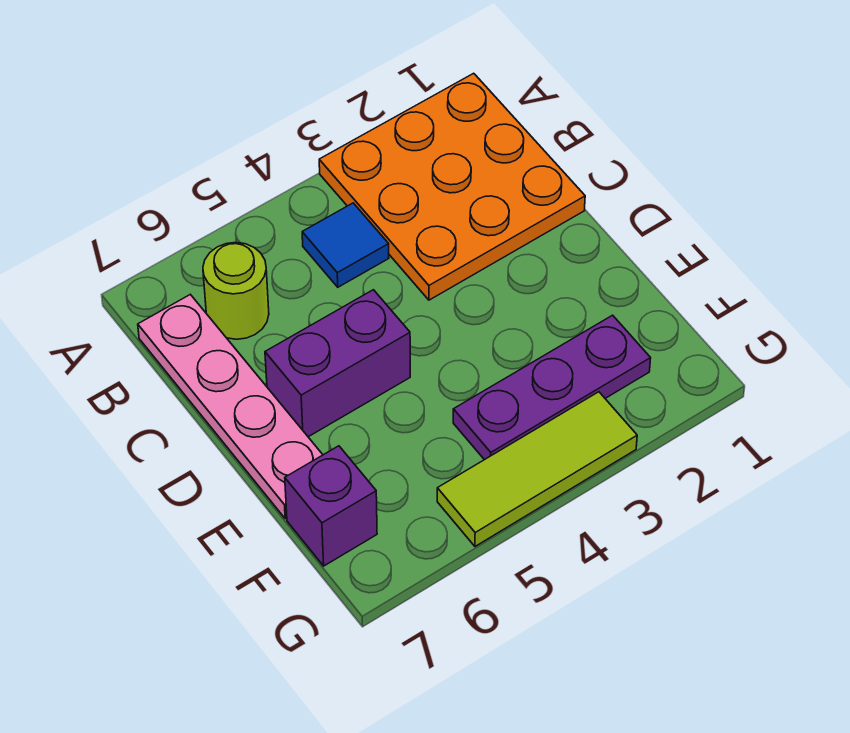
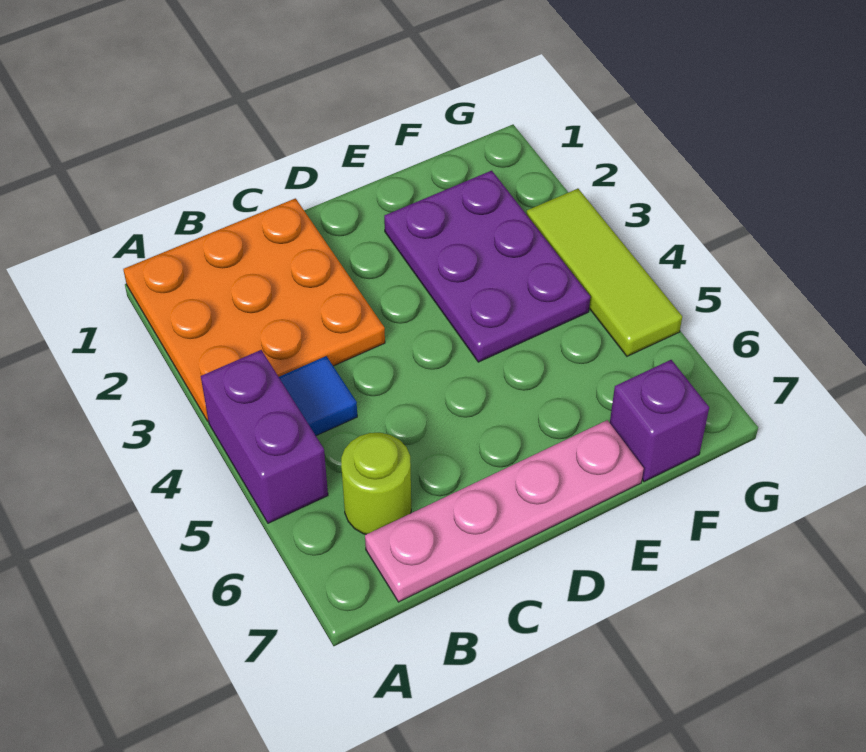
purple 1x2 brick [265,290,410,437] -> purple 1x2 brick moved to [201,350,328,523]
purple 1x3 plate [453,315,651,460] -> purple 2x3 plate [384,171,590,362]

